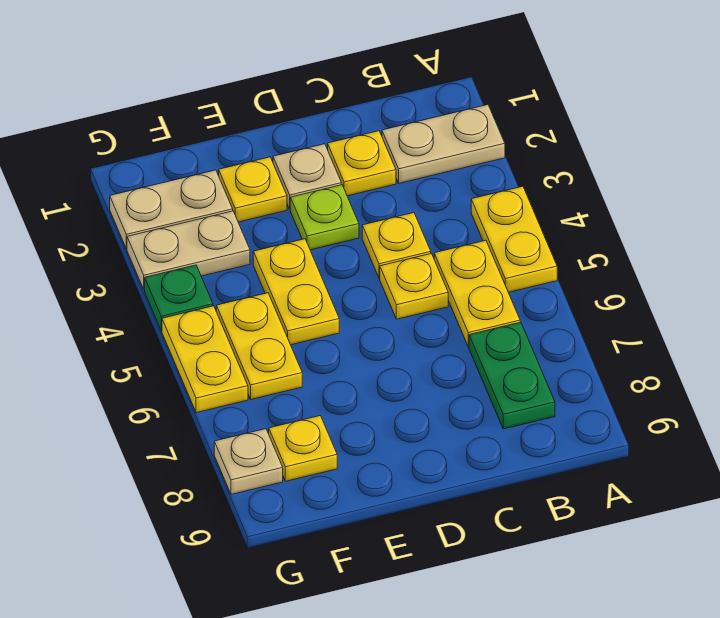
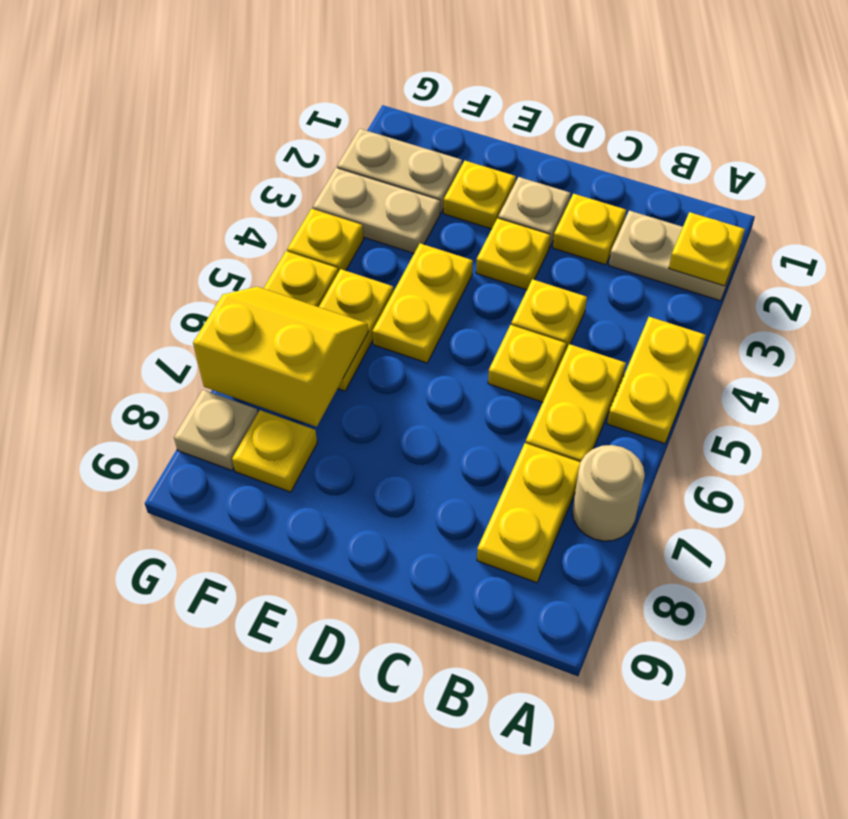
none -> yellow 1x1 plate [669,212,745,286]
none -> tan 1x1 round brick [573,445,645,541]
green 1x2 plate [469,322,555,429] -> yellow 1x2 plate [477,443,580,583]
lime 1x1 plate [290,185,359,250] -> yellow 1x1 plate [476,218,550,290]
none -> yellow 2x2 slope [193,287,368,427]
green 1x1 plate [145,265,213,331] -> yellow 1x1 plate [287,209,364,272]

